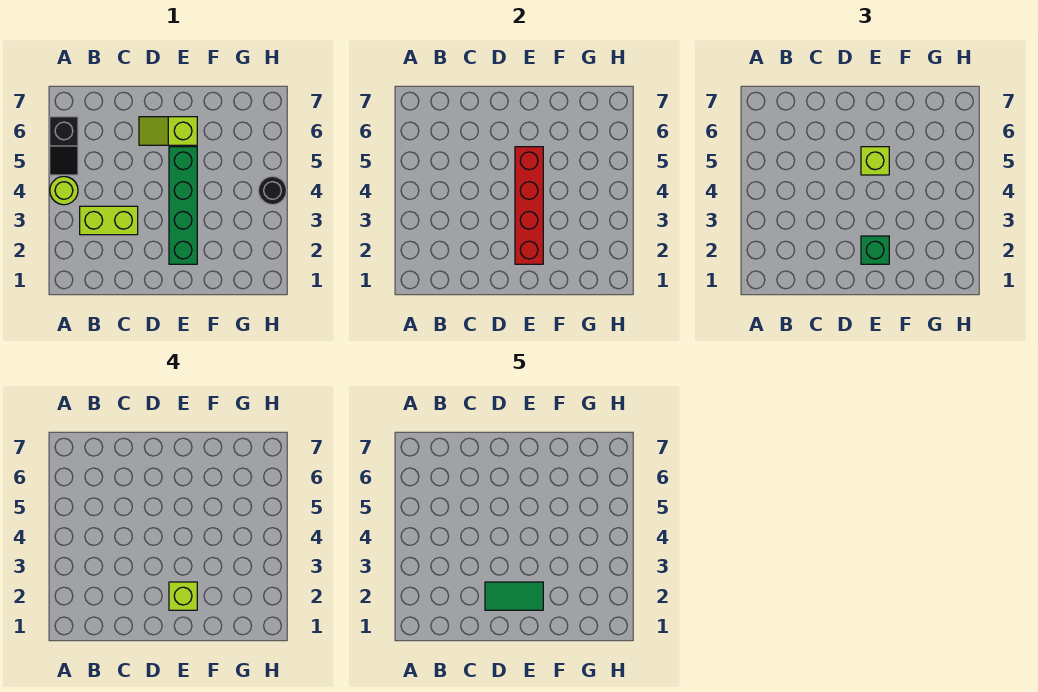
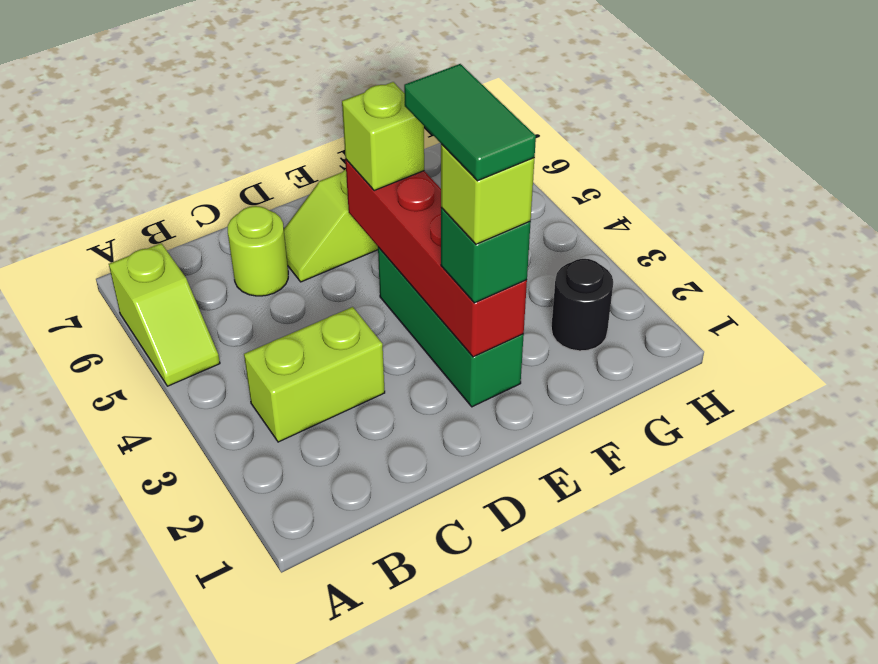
lime 1x1 round brick [50,176,78,205] -> lime 1x1 round brick moved to [228,206,288,296]
black 1x2 slope [50,117,78,175] -> lime 1x2 slope [109,243,220,386]
green 1x2 tile [485,582,543,610] -> green 1x2 tile turned to [404,64,536,181]
green 1x4 brick [169,147,197,264] -> green 1x3 brick [378,247,524,407]
black 1x1 round brick [258,176,287,205] -> black 1x1 round brick moved to [551,259,613,351]

